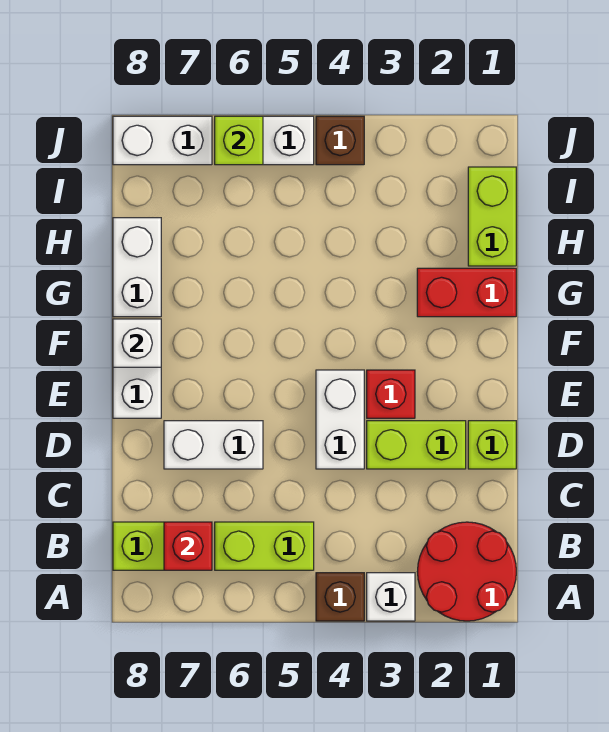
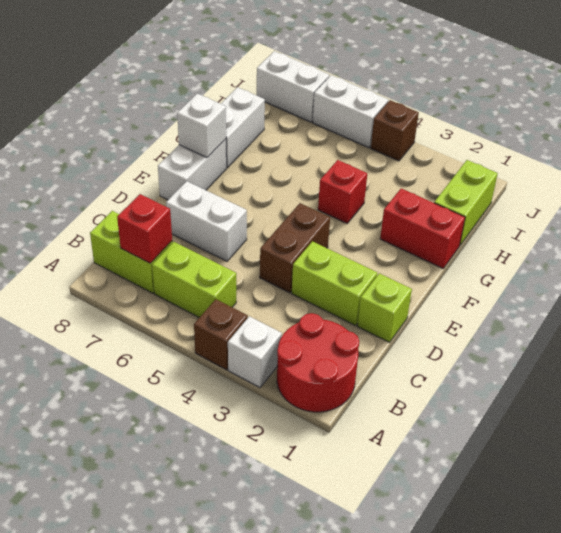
white 1x2 brick [316,370,364,469] -> brown 1x2 brick [260,203,330,293]
red 1x1 brick [367,370,415,418] -> red 1x1 brick moved to [318,160,367,223]
lime 1x1 brick [215,116,263,165] -> none

